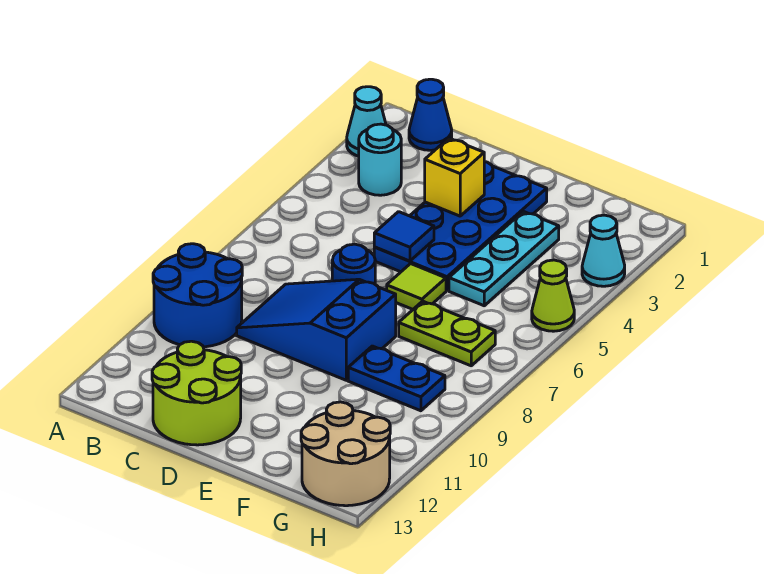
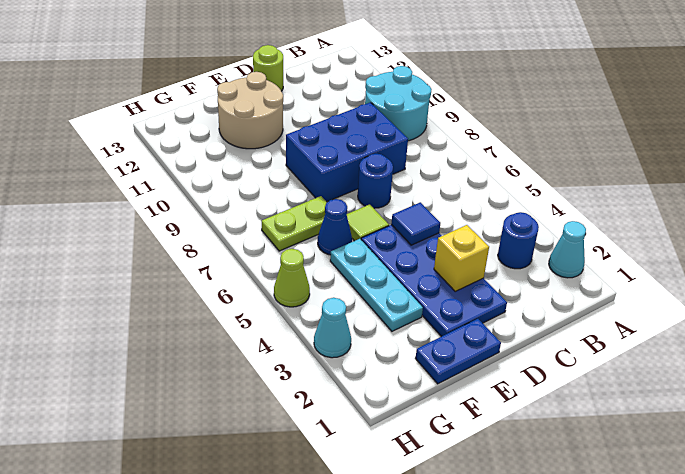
blue 2x2 round brick [153,244,242,347] -> cyan 2x2 round brick [365,66,431,141]
blue 1x1 cone [409,79,452,150] -> blue 1x1 cone moved to [318,199,352,255]
cyan 1x1 round brick [359,124,401,195] -> blue 1x1 round brick [498,212,539,269]
blue 2x3 slope [237,279,396,380] -> blue 2x3 brick [286,102,408,202]
lime 2x2 round brick [152,341,241,445] -> lime 1x1 round brick [253,45,283,91]
blue 1x2 plate [348,346,445,411] -> blue 1x2 plate moved to [416,319,501,384]
tan 2x2 round brick [301,402,390,506] -> tan 2x2 round brick moved to [217,72,283,149]

